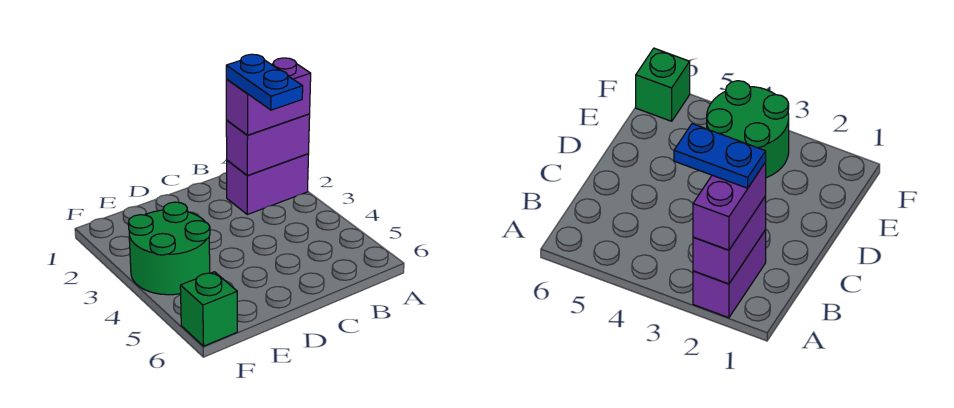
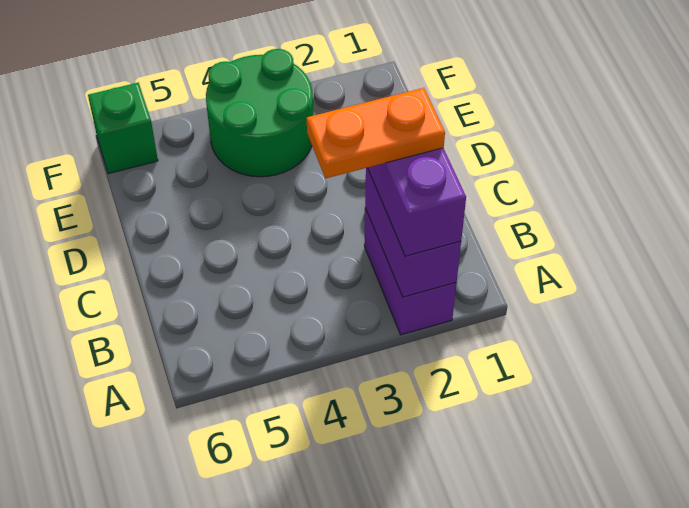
blue 1x2 plate [226,54,303,110] -> orange 1x2 plate [307,88,445,178]

